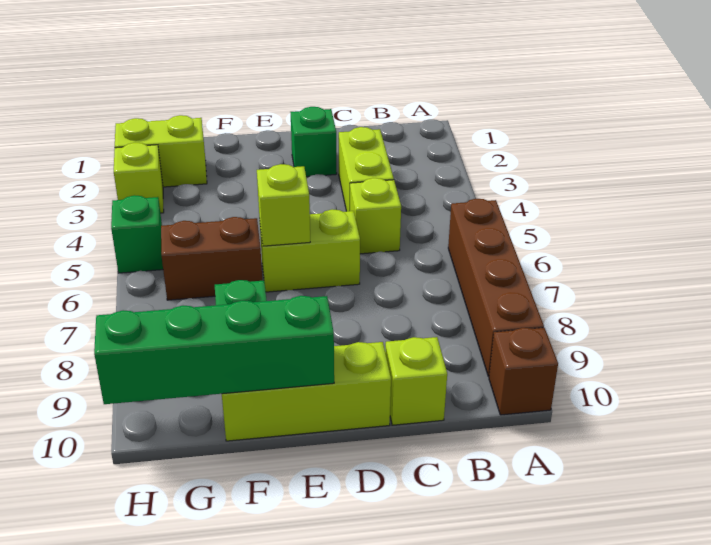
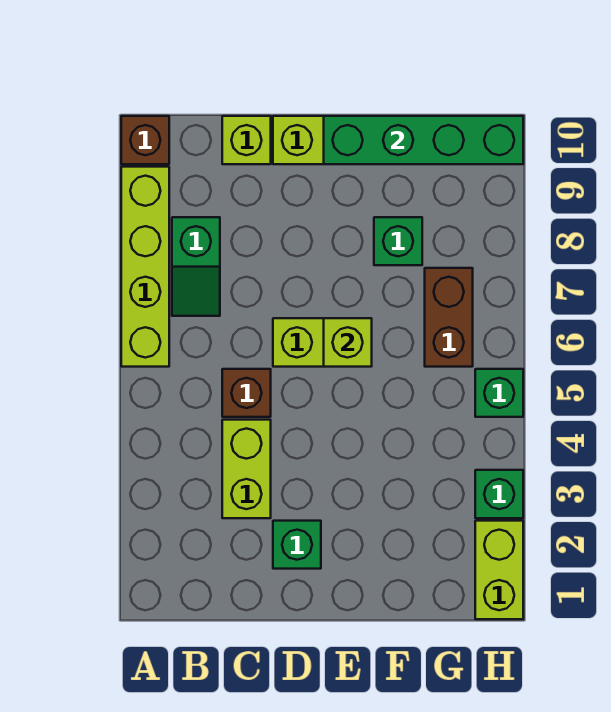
brown 1x4 brick [448,199,544,377] -> lime 1x4 brick [121,167,169,367]
none -> green 1x2 slope [172,217,220,316]
lime 1x1 brick [350,178,401,254] -> brown 1x1 brick [222,369,271,417]
brown 1x2 brick [161,217,262,300] -> brown 1x2 brick turned to [425,268,473,367]
lime 1x2 brick [115,115,207,187] -> lime 1x2 brick turned to [475,521,523,619]
lime 1x1 brick [114,143,164,213] -> green 1x1 brick [475,470,523,518]

